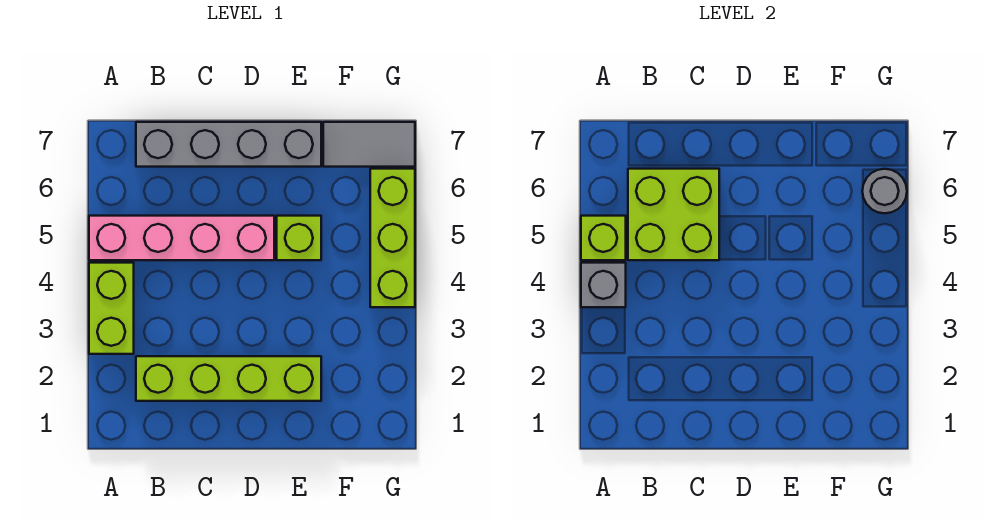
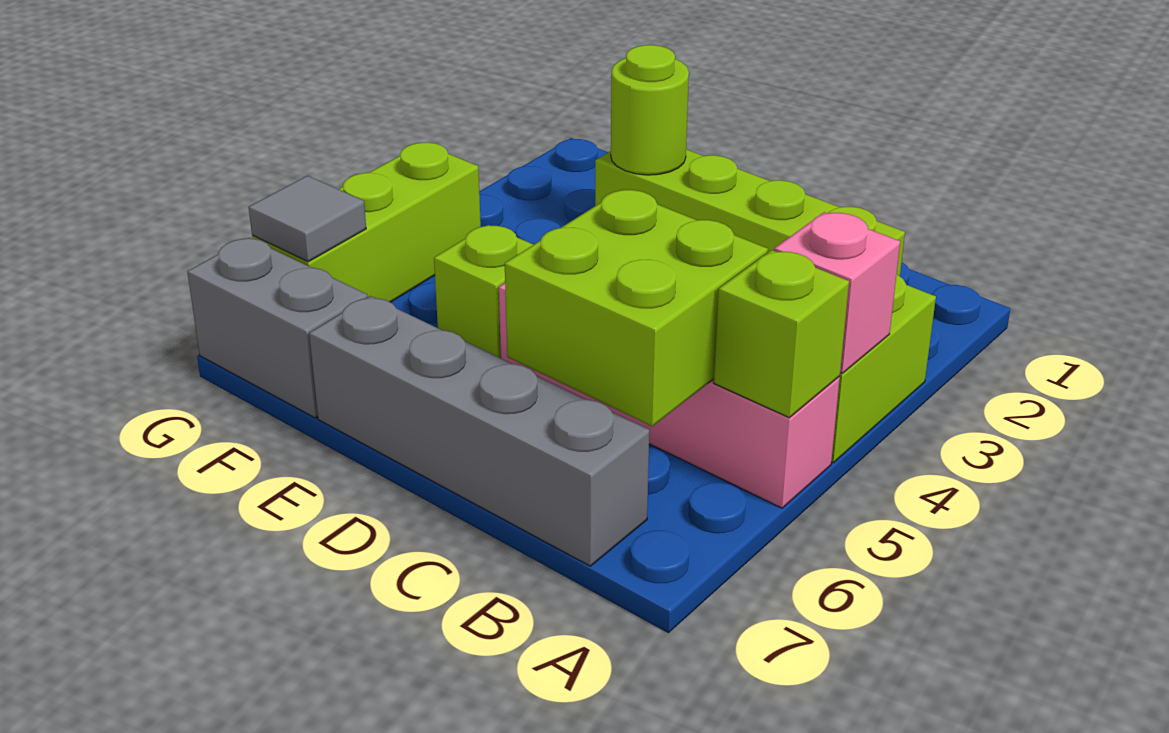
grey 1x1 brick [581,263,626,307] -> pink 1x1 brick [774,212,900,373]
none -> lime 1x1 round brick [611,45,689,175]
grey 1x2 tile [323,122,415,167] -> grey 1x2 brick [187,238,368,418]
grey 1x1 round brick [862,169,907,213] -> grey 1x1 tile [249,176,366,262]

